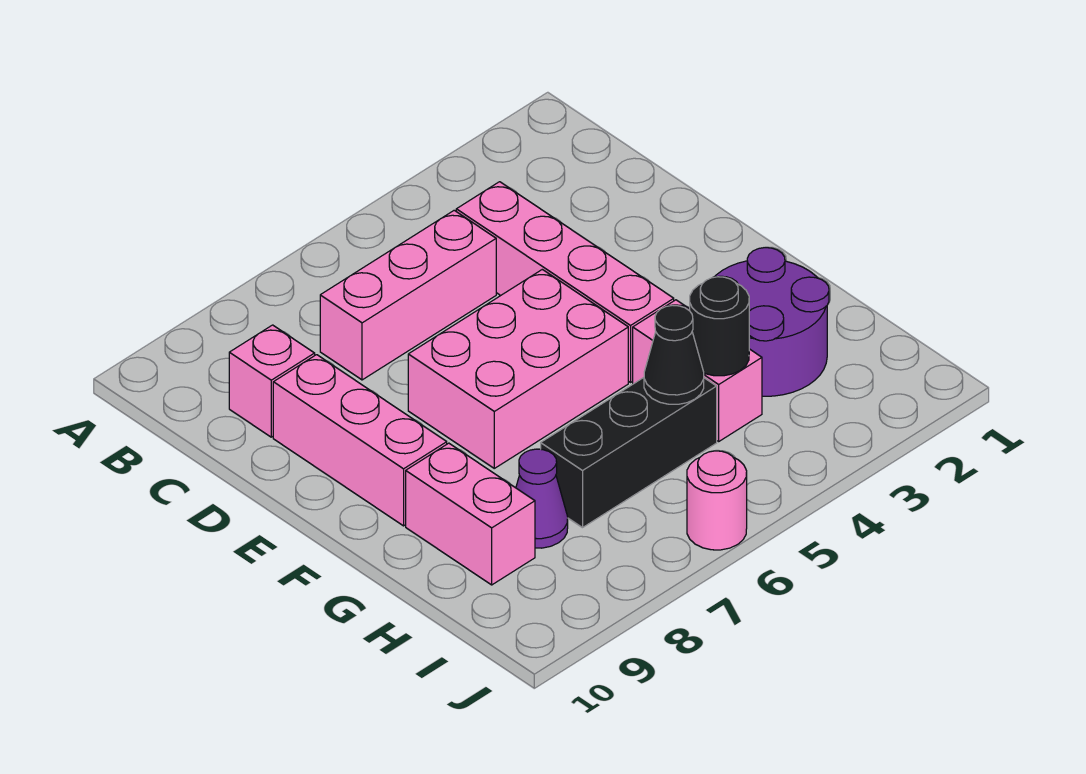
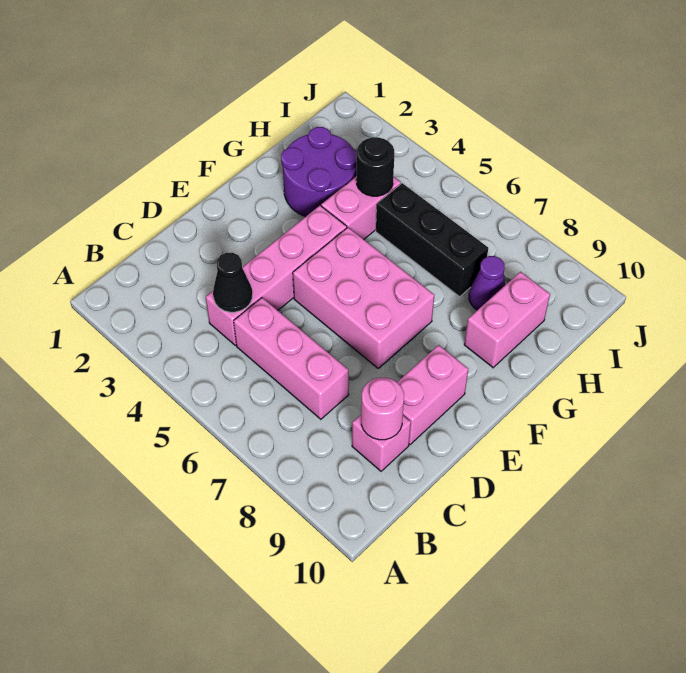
pink 1x3 brick [273,355,447,526] -> pink 1x2 brick [397,345,468,444]
black 1x1 cone [644,305,704,404] -> black 1x1 cone moved to [213,253,252,312]
pink 1x1 round brick [687,451,747,550] -> pink 1x1 round brick moved to [361,378,404,440]

